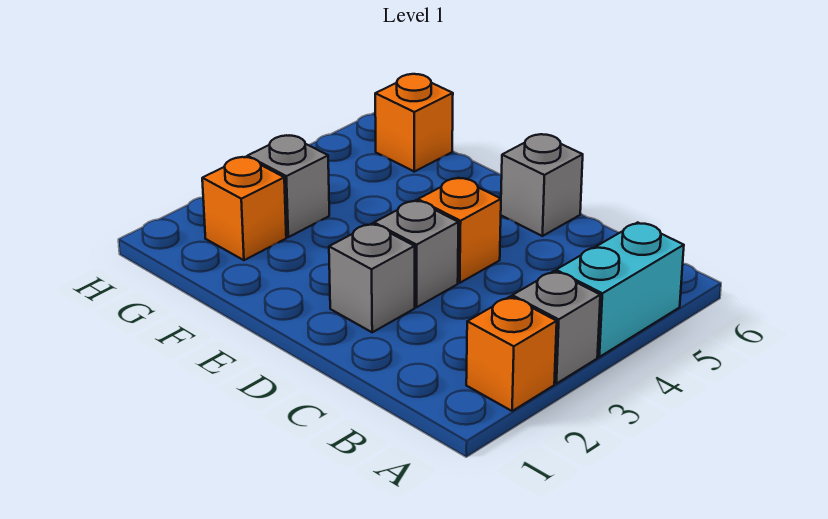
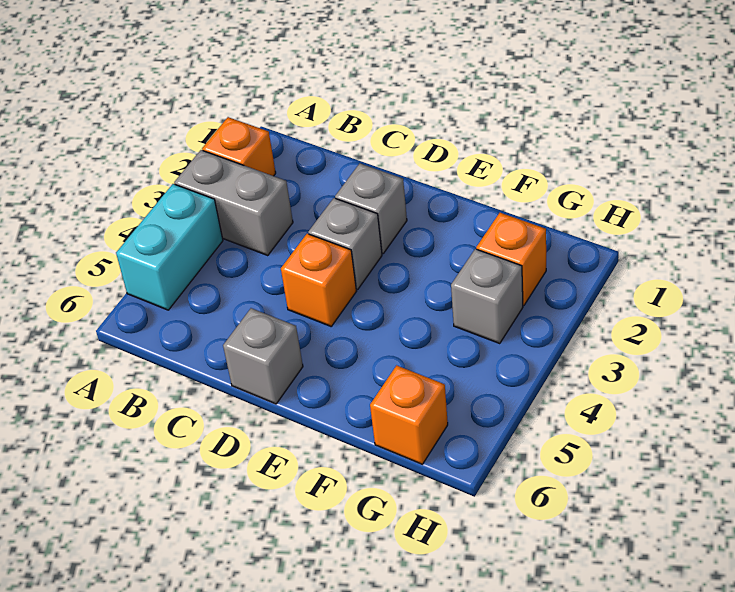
grey 1x1 brick [512,271,600,384] -> grey 1x2 brick [174,150,293,256]

